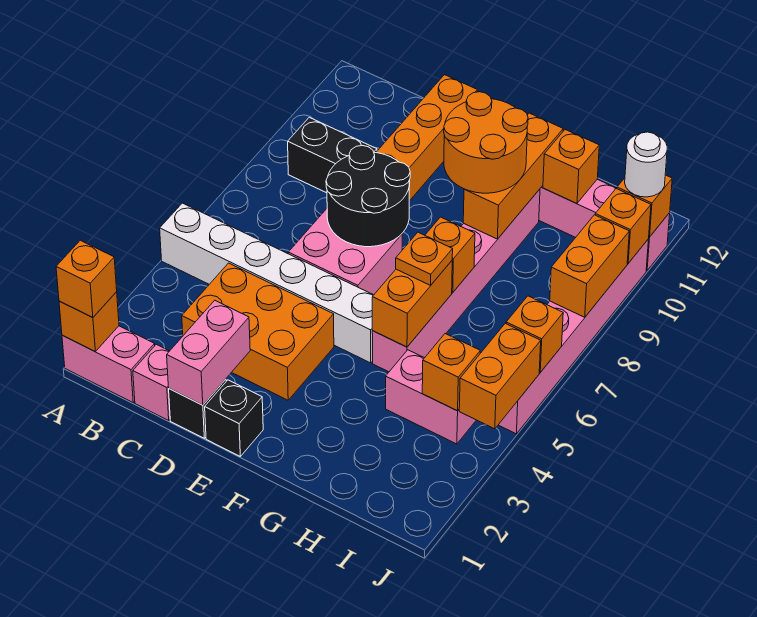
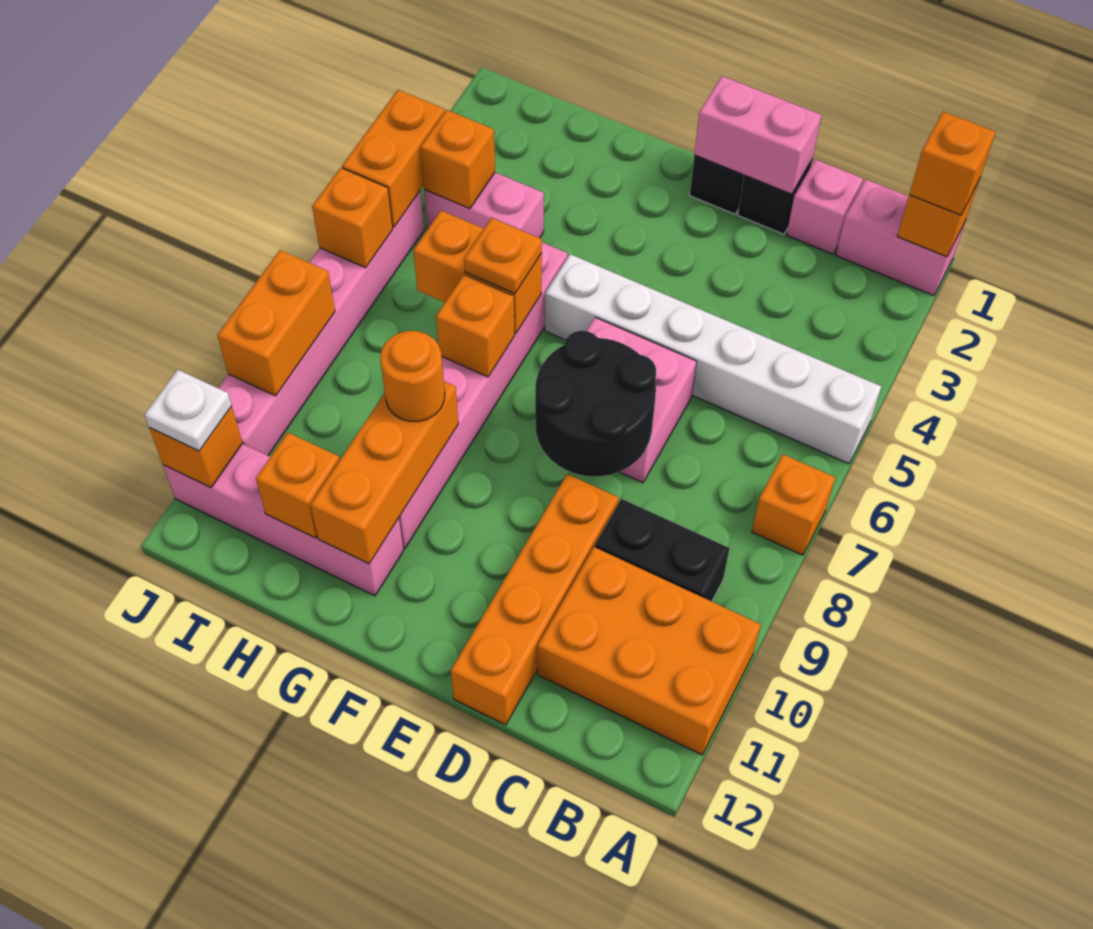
orange 2x3 brick [182,263,334,400] -> orange 2x3 brick moved to [538,547,761,755]
pink 1x2 brick [167,300,250,405] -> pink 1x2 brick turned to [694,76,821,194]
orange 2x2 round brick [444,92,528,193] -> orange 1x1 round brick [380,331,445,421]
orange 1x2 brick [372,261,452,347] -> orange 1x2 brick turned to [413,211,542,334]
orange 1x1 brick [595,189,651,263] -> orange 1x1 brick moved to [752,454,835,555]
white 1x1 round brick [625,132,667,197] -> white 1x1 plate [145,370,232,451]

